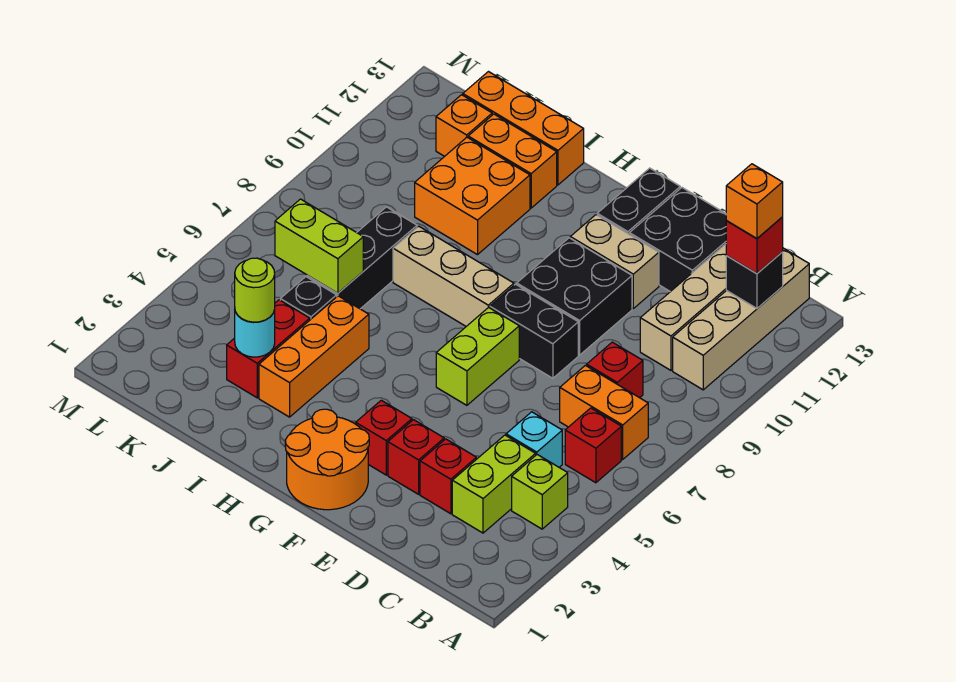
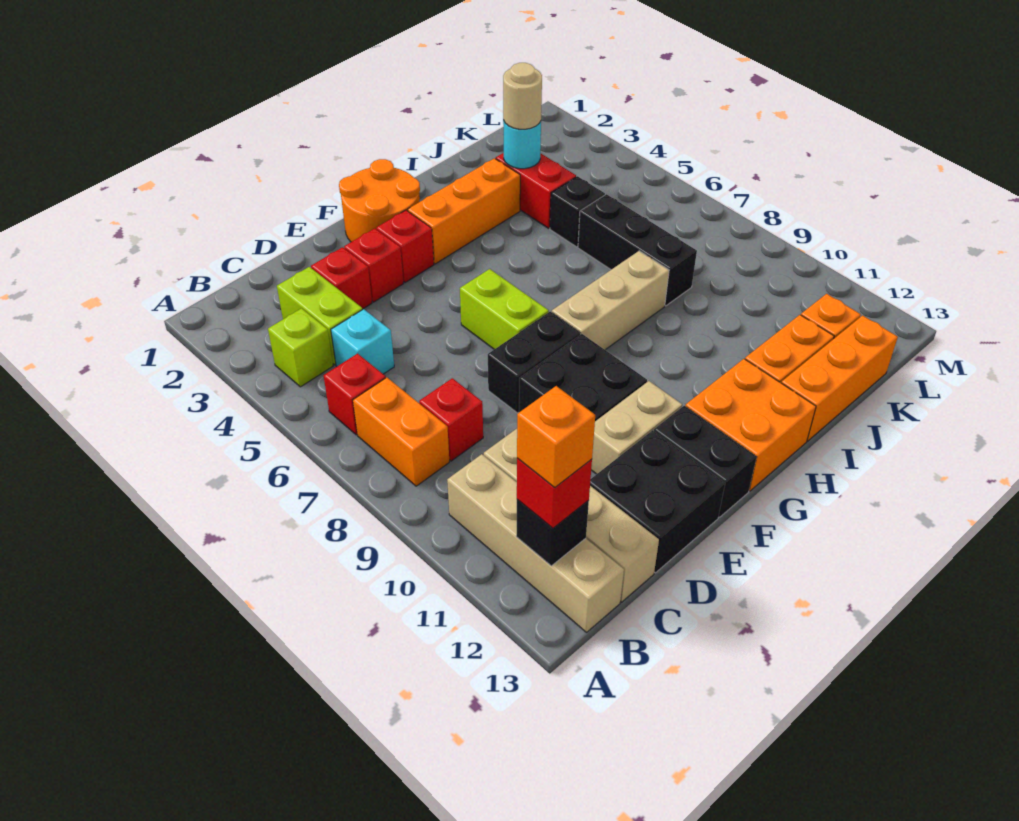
orange 1x2 brick [560,365,648,459] -> orange 1x2 brick turned to [353,378,449,486]
orange 1x3 brick [259,296,369,417] -> orange 1x3 brick turned to [408,158,520,264]
orange 2x2 brick [415,137,530,255] -> orange 2x2 brick moved to [685,359,816,491]
lime 1x1 round brick [235,258,275,322] -> tan 1x1 round brick [503,63,542,129]
lime 1x2 brick [275,199,363,293] -> none

